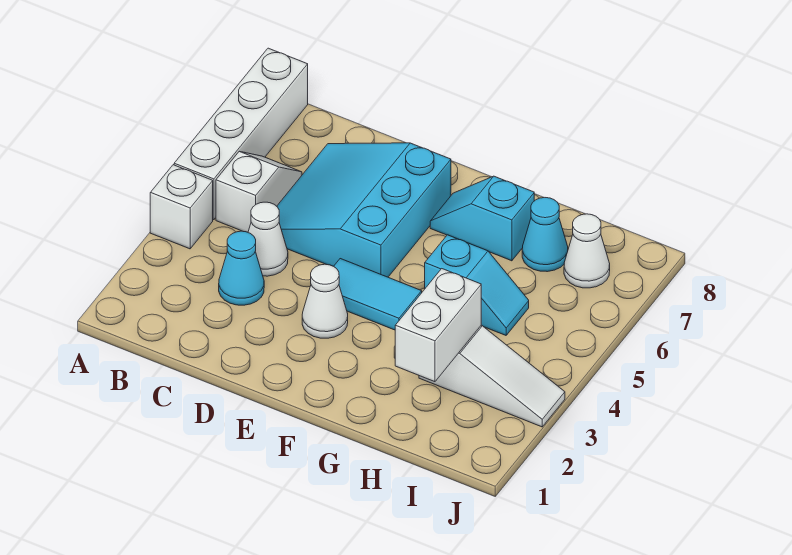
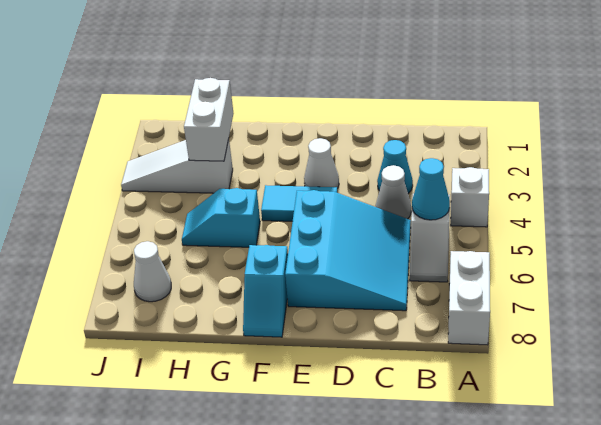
white 1x4 brick [174,48,308,220] -> white 1x2 brick [448,251,490,345]
cyan 1x2 slope [430,176,534,261] -> cyan 1x2 slope turned to [243,245,288,337]
cyan 1x1 cone [522,198,568,272] -> cyan 1x1 cone moved to [412,158,450,220]

